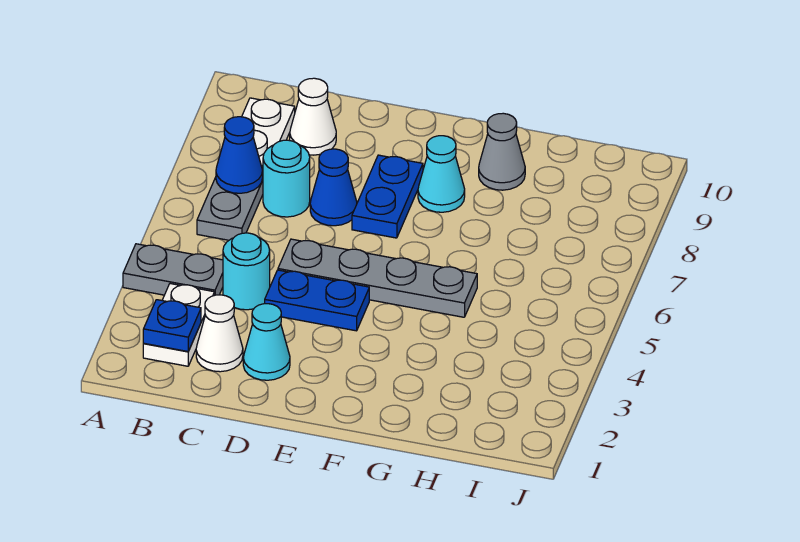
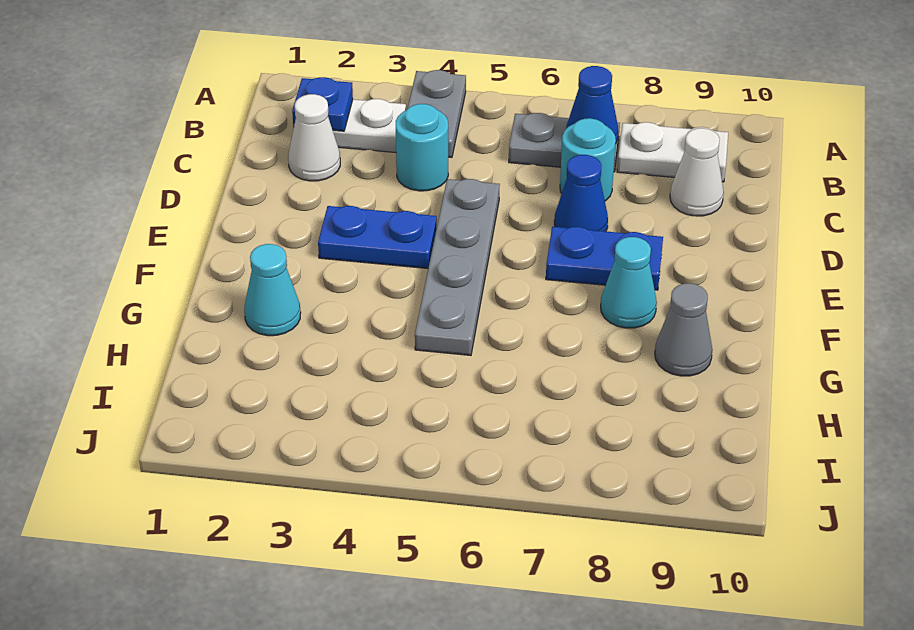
cyan 1x1 cone [243,304,290,380] -> cyan 1x1 cone moved to [244,244,301,336]
blue 1x2 plate [265,270,369,331] -> blue 1x2 plate turned to [318,206,437,268]

